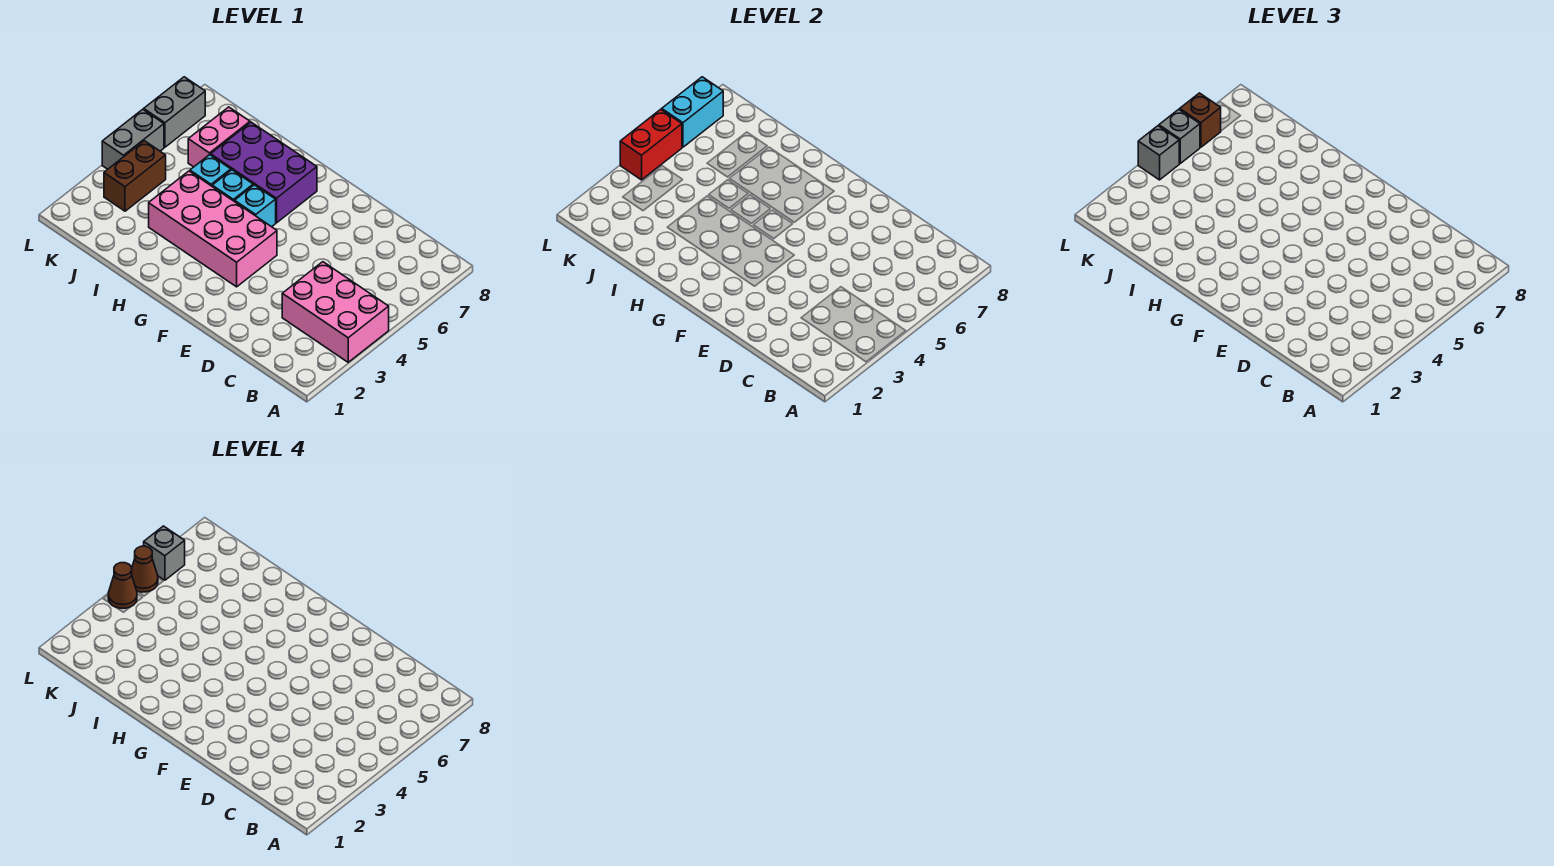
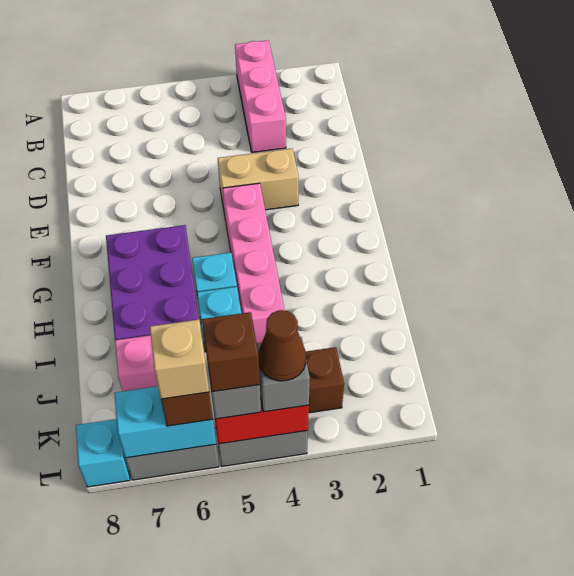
pink 2x3 brick [282,262,389,362] -> pink 1x3 brick [235,40,286,152]
none -> tan 1x2 brick [218,149,299,213]
pink 2x4 brick [149,171,277,287] -> pink 1x4 brick [223,183,285,343]
cyan 1x1 brick [235,185,276,227] -> cyan 1x1 brick moved to [76,419,130,487]
brown 1x1 cone [132,546,158,592] -> brown 1x1 brick [202,312,260,392]
grey 1x1 brick [144,526,185,580] -> tan 1x1 brick [150,319,209,399]

